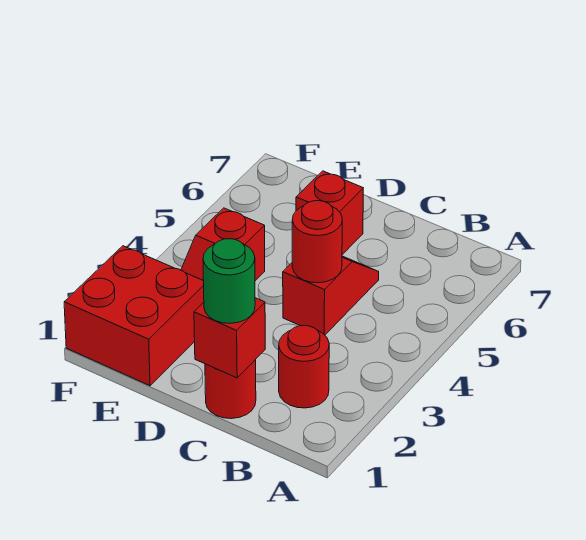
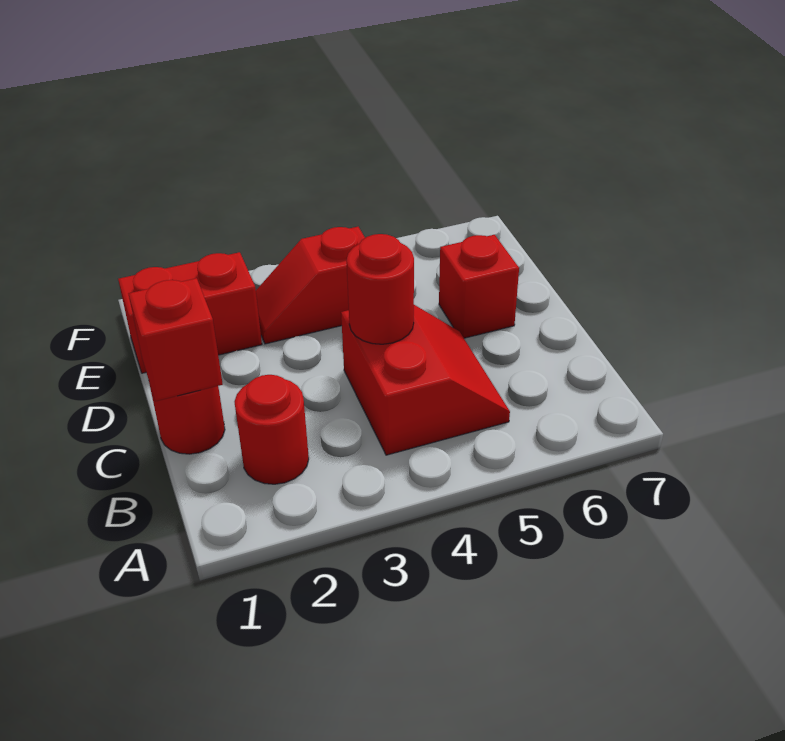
green 1x1 round brick [203,239,255,323] -> none
red 1x2 slope [283,256,379,335] -> red 2x2 slope [341,305,510,455]
red 2x2 brick [64,246,204,386] -> red 1x2 brick [118,252,262,373]

